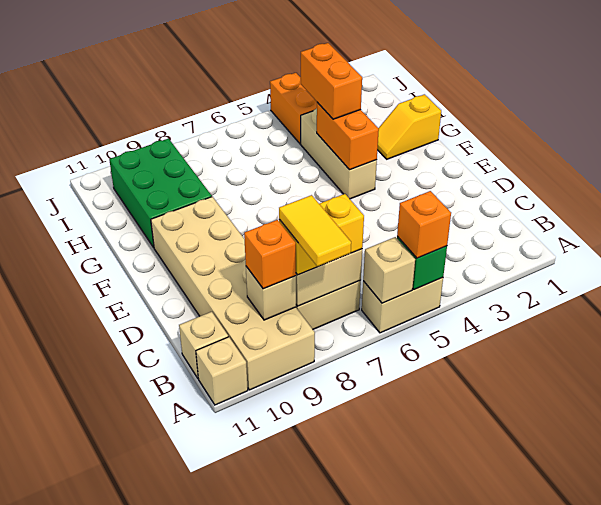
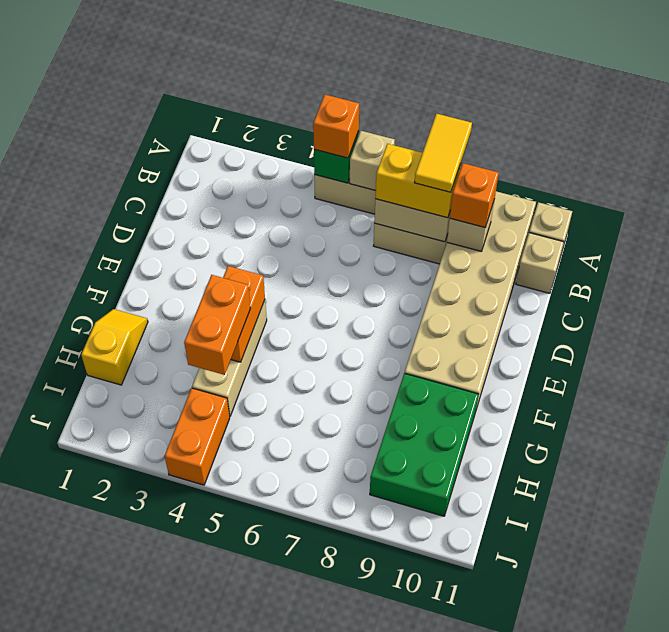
yellow 1x2 slope [377,94,441,159] -> yellow 1x2 slope turned to [81,309,148,385]

